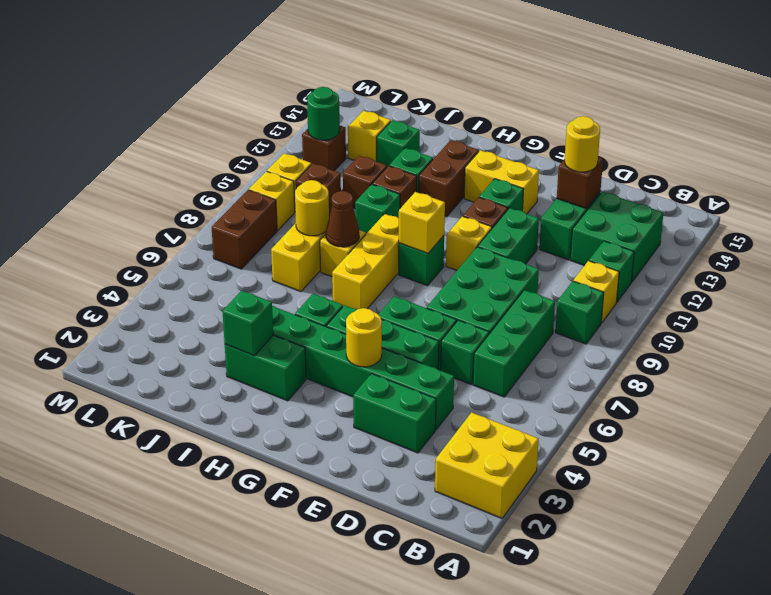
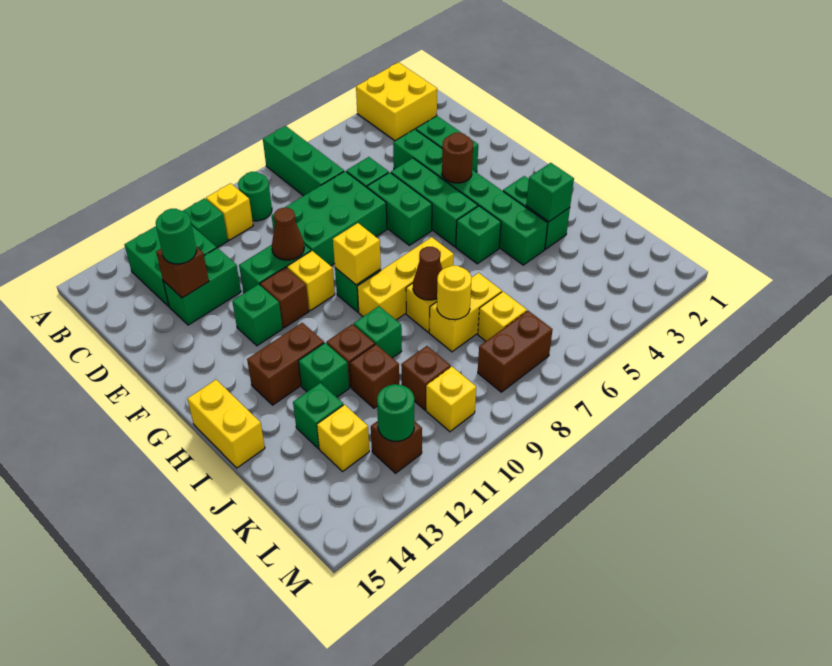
green 1x1 brick [555,281,604,344] -> green 1x1 round brick [238,172,272,221]
green 1x3 brick [473,290,555,397] -> green 1x3 brick turned to [263,126,344,196]
yellow 1x1 round brick [565,116,600,172] -> green 1x1 round brick [156,209,197,264]
none -> brown 1x1 cone [272,208,304,260]
yellow 1x1 round brick [346,308,382,367] -> brown 1x1 round brick [442,133,473,183]
yellow 1x2 brick [464,150,539,214] -> yellow 1x2 brick moved to [187,380,265,468]
yellow 1x1 brick [249,171,295,230] -> yellow 1x1 brick moved to [478,292,527,341]

